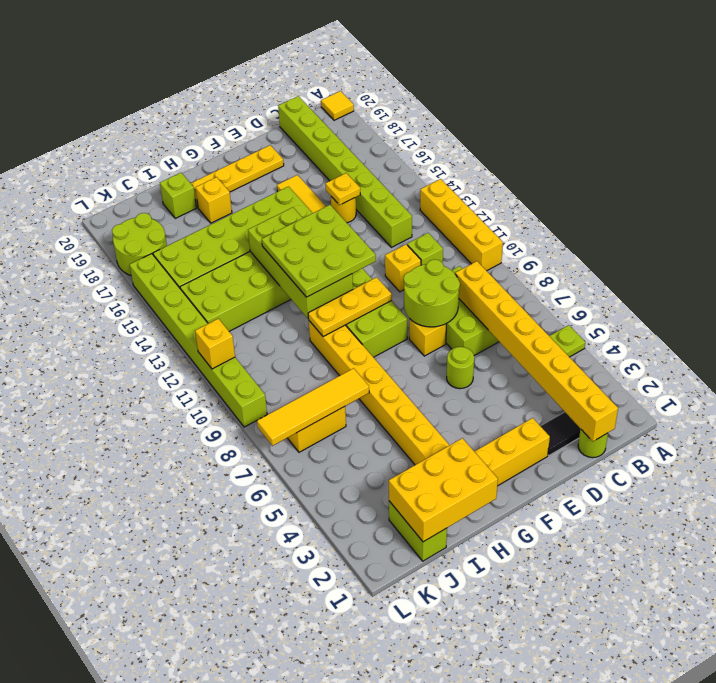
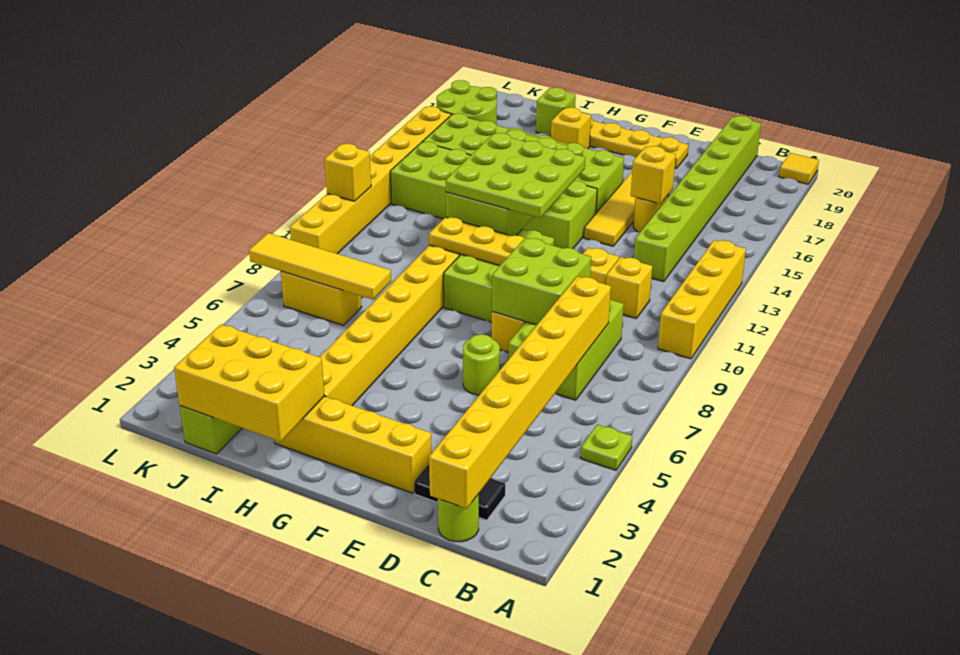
lime 1x1 brick [407,233,443,265] -> yellow 1x1 brick [606,257,652,318]
lime 2x2 round brick [404,259,460,327] -> lime 2x2 brick [492,238,591,325]
yellow 1x1 plate [325,173,360,205] -> yellow 1x1 brick [631,146,676,204]
lime 1x8 brick [130,254,267,427] -> yellow 1x8 brick [290,106,451,254]

